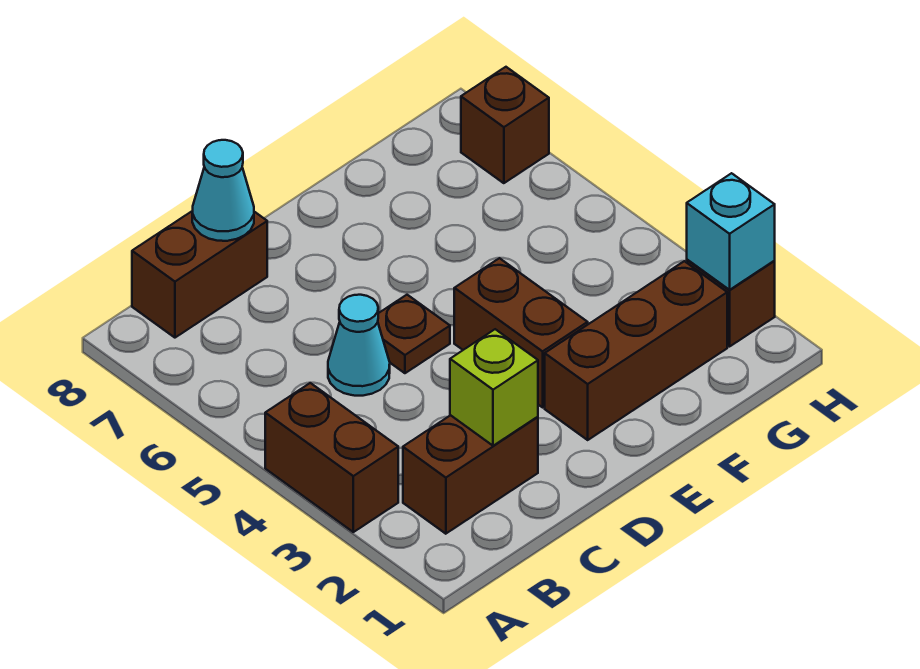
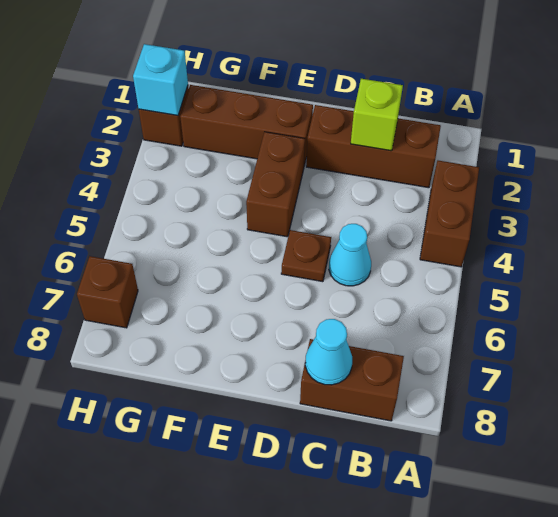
brown 1x2 brick [403,415,538,534] -> brown 1x3 brick [306,105,441,188]

